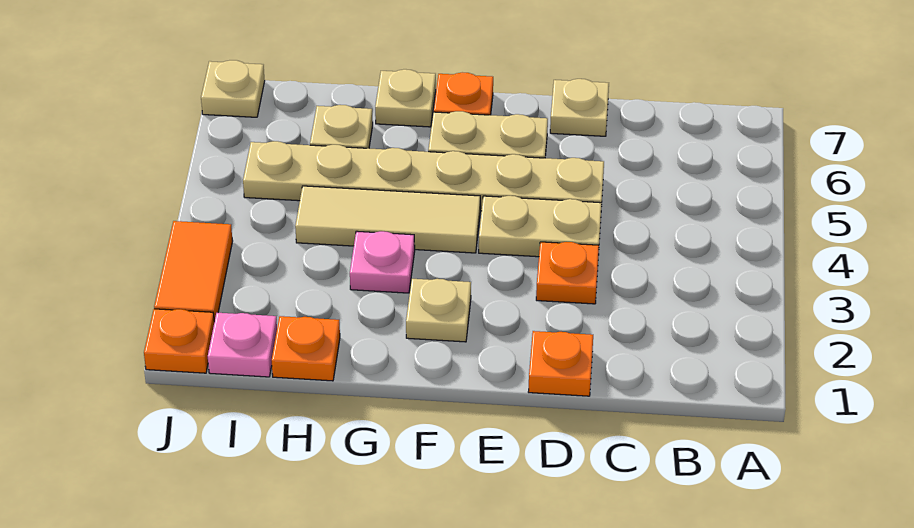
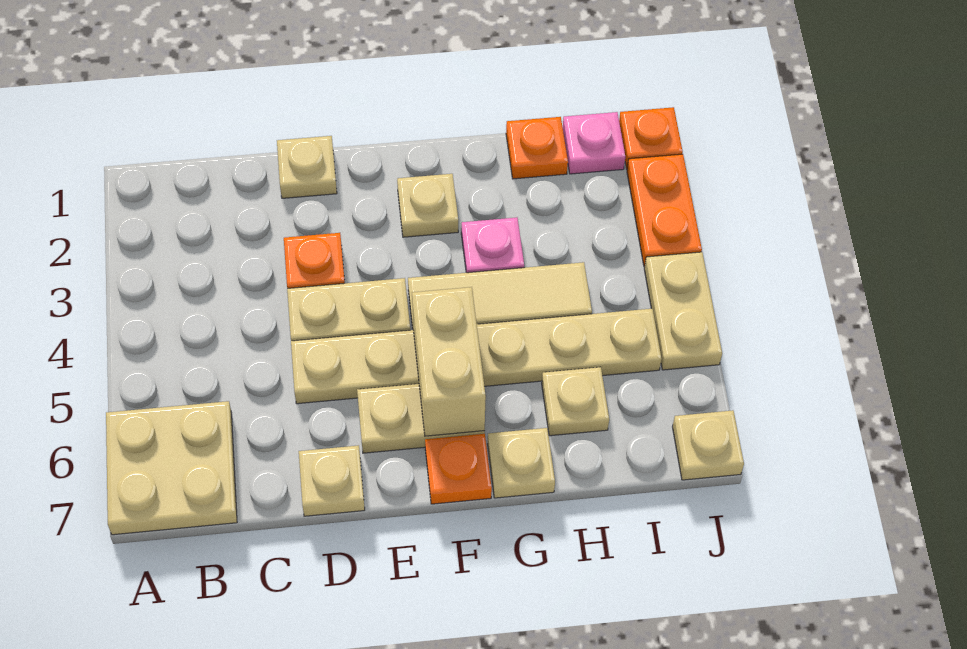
none -> tan 2x2 plate [106,401,237,535]
orange 1x1 plate [528,331,593,396] -> tan 1x1 plate [277,136,337,198]
none -> tan 1x2 brick [412,287,486,436]
orange 1x2 tile [154,221,233,322] -> orange 1x2 plate [627,154,702,267]
none -> tan 1x2 plate [644,252,722,370]

